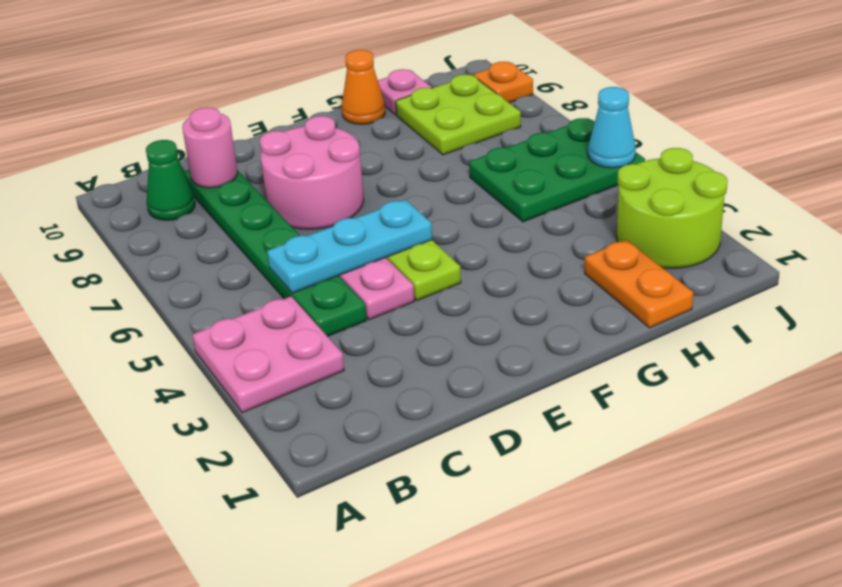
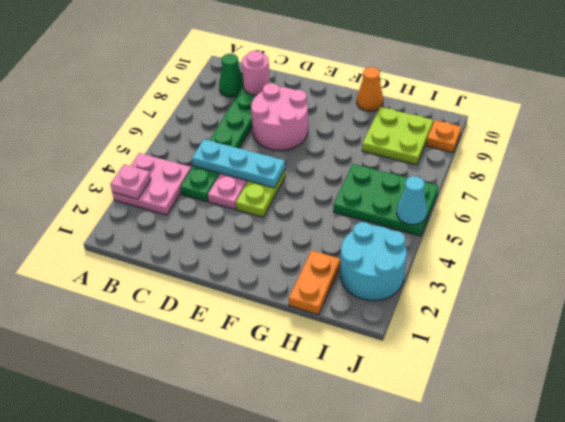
pink 1x1 plate [378,69,432,115] -> pink 1x1 plate moved to [110,164,151,199]
lime 2x2 round brick [617,148,728,268] -> cyan 2x2 round brick [340,222,407,301]

